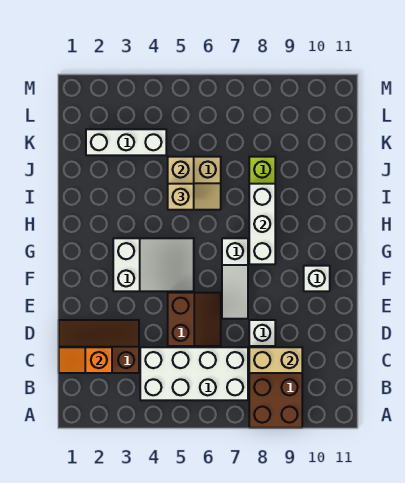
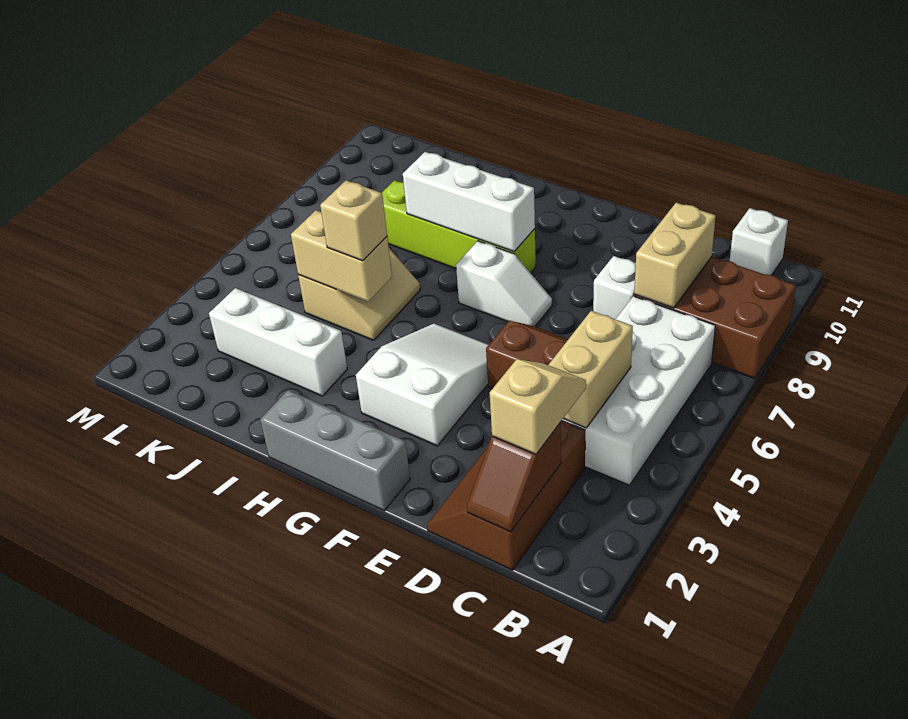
orange 1x2 slope [59,347,112,373] -> brown 1x2 slope [467,422,561,532]
none -> tan 1x2 slope [490,359,586,454]
none -> tan 1x2 brick [549,311,633,428]
white 1x3 slope [222,238,248,319] -> white 1x2 slope [456,241,552,327]
none -> grey 1x3 brick [260,390,410,511]
white 1x1 brick [304,266,330,291] -> white 1x1 brick moved to [730,208,788,275]
white 1x3 brick [86,129,166,155] -> white 1x3 brick turned to [209,288,347,396]

